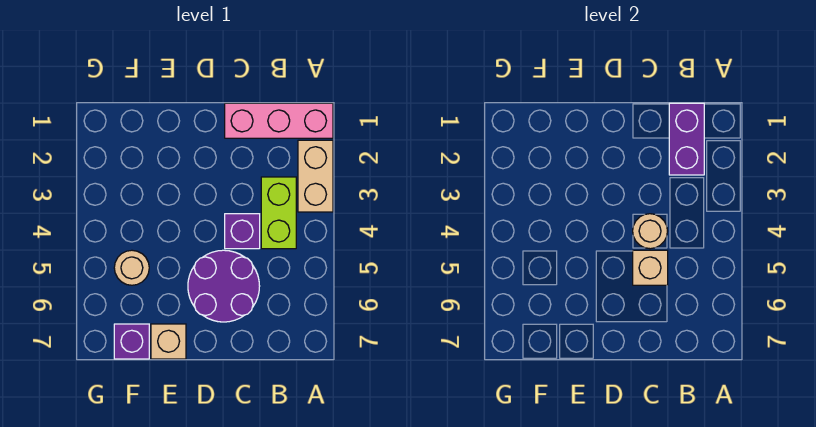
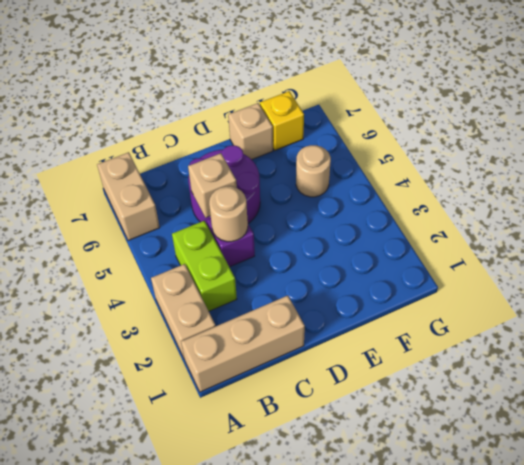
pink 1x3 brick [225,103,333,138] -> tan 1x3 brick [181,296,305,392]
none -> tan 1x2 brick [97,152,160,241]
purple 1x2 brick [669,103,704,175] -> none
purple 1x1 brick [114,324,149,359] -> yellow 1x1 brick [260,91,304,151]

